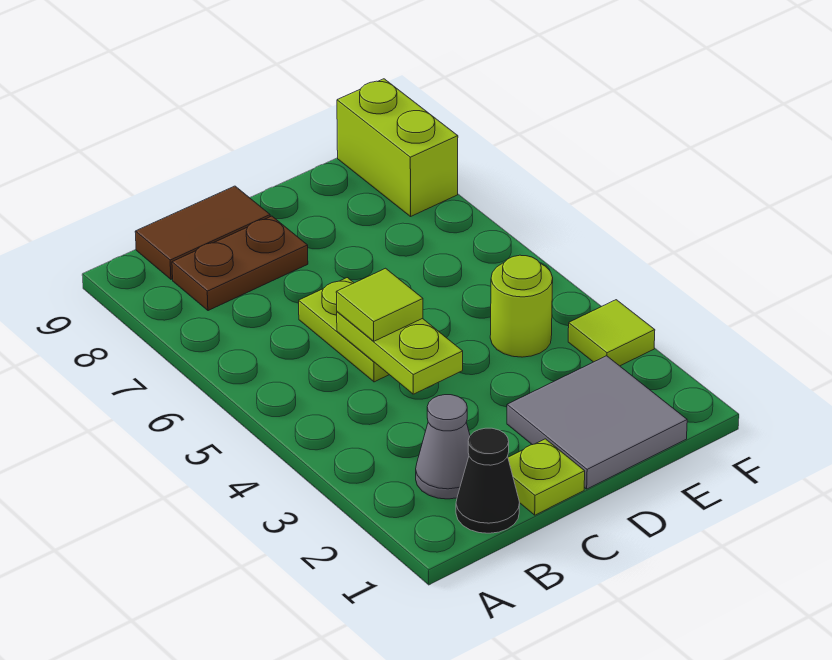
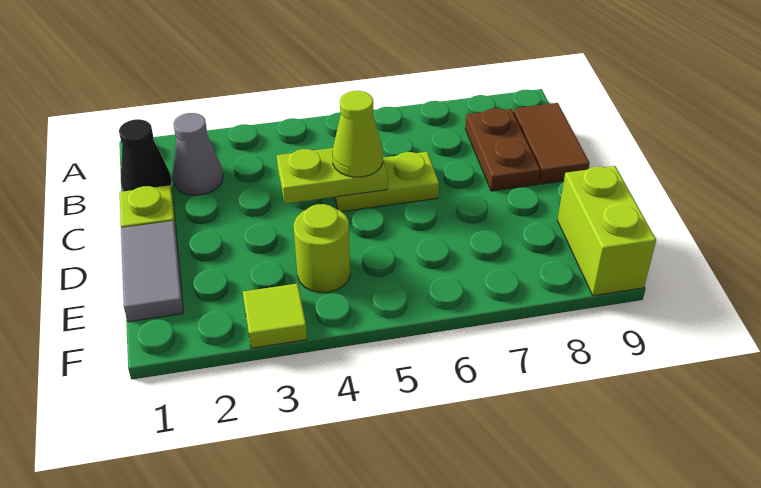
lime 1x1 tile [336,268,423,341] -> lime 1x1 cone [332,91,383,177]
grey 2x2 tile [507,356,687,489] -> grey 1x2 tile [121,221,184,322]
lime 1x2 brick [337,79,458,216] -> lime 1x2 brick turned to [557,166,656,296]

